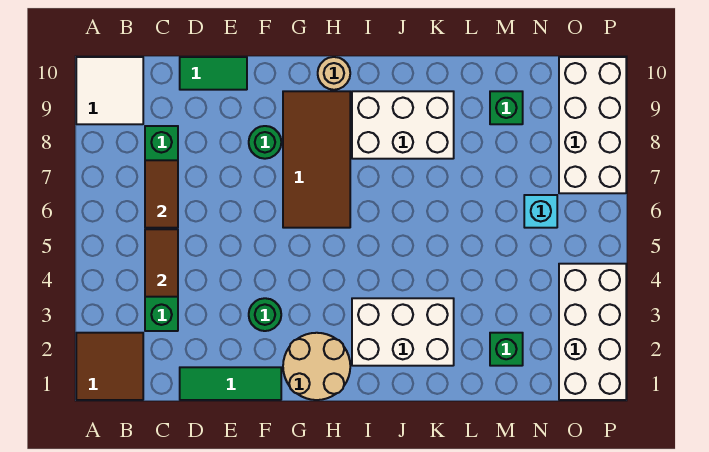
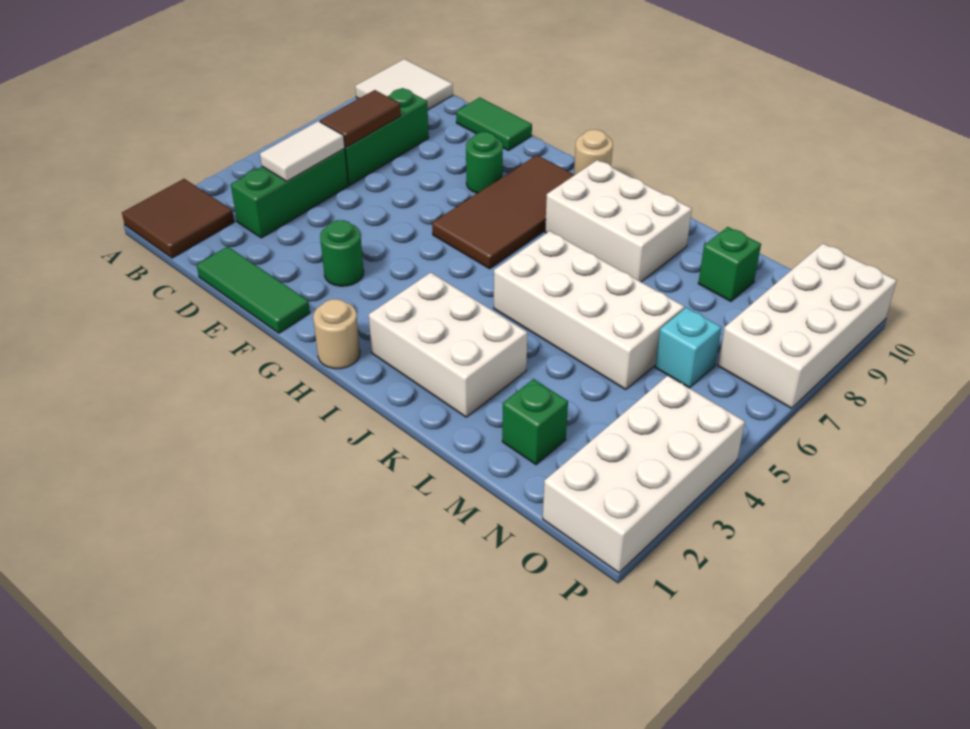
brown 1x2 tile [145,229,178,297] -> white 1x2 tile [260,121,345,181]
tan 2x2 round brick [283,333,350,400] -> tan 1x1 round brick [313,299,360,369]
none -> white 2x4 brick [494,231,684,389]

